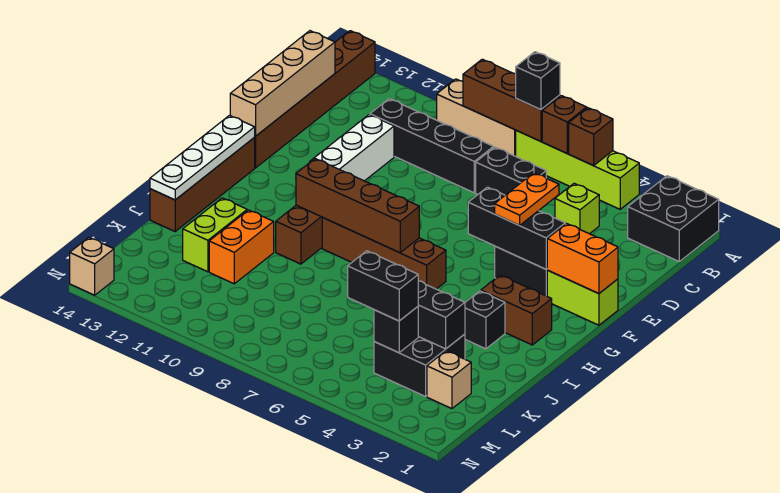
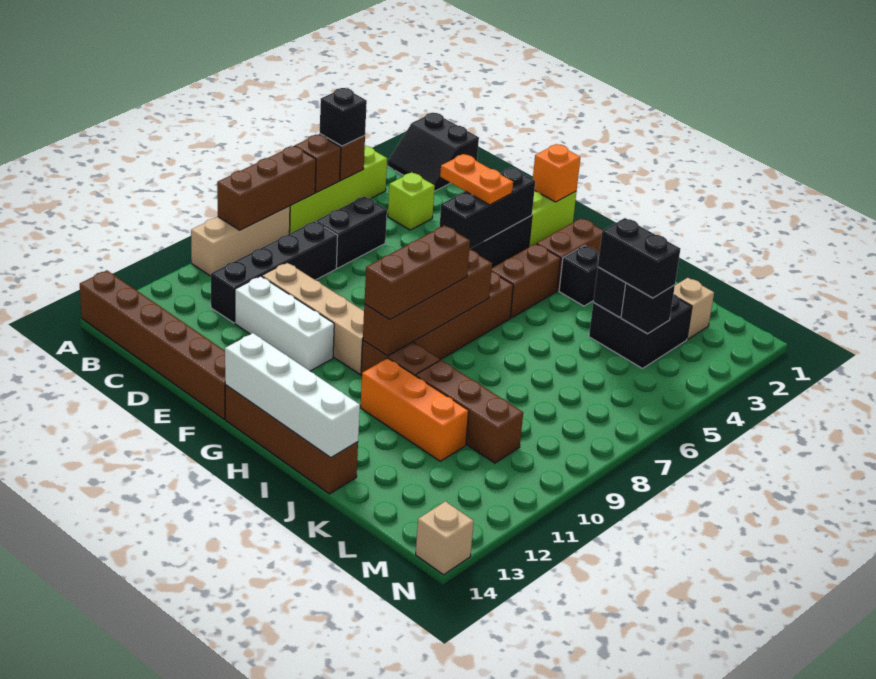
black 2x2 brick [628,176,719,261] -> black 2x2 slope [388,113,479,191]
black 1x1 brick [516,52,560,110] -> black 1x1 brick moved to [320,88,367,146]
tan 1x4 brick [230,31,335,136] -> tan 1x4 brick moved to [262,263,364,374]
orange 1x2 brick [547,224,618,294] -> orange 1x1 brick [533,144,581,202]
white 1x4 plate [150,115,255,200] -> white 1x4 brick [225,333,360,458]
none -> brown 1x2 brick [491,244,560,318]
none -> brown 1x3 brick [364,225,470,320]
none -> brown 1x3 brick [416,360,523,463]
orange 1x2 brick [209,210,274,284] -> orange 1x3 brick [361,358,469,461]
lime 1x2 brick [183,198,247,272] -> none
black 1x2 brick [348,251,418,321] -> black 1x2 brick turned to [598,218,680,298]

